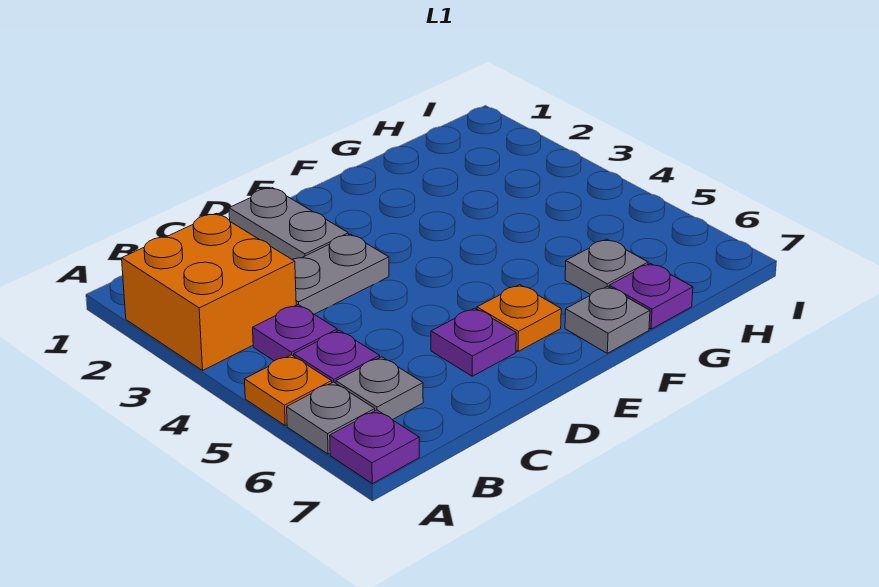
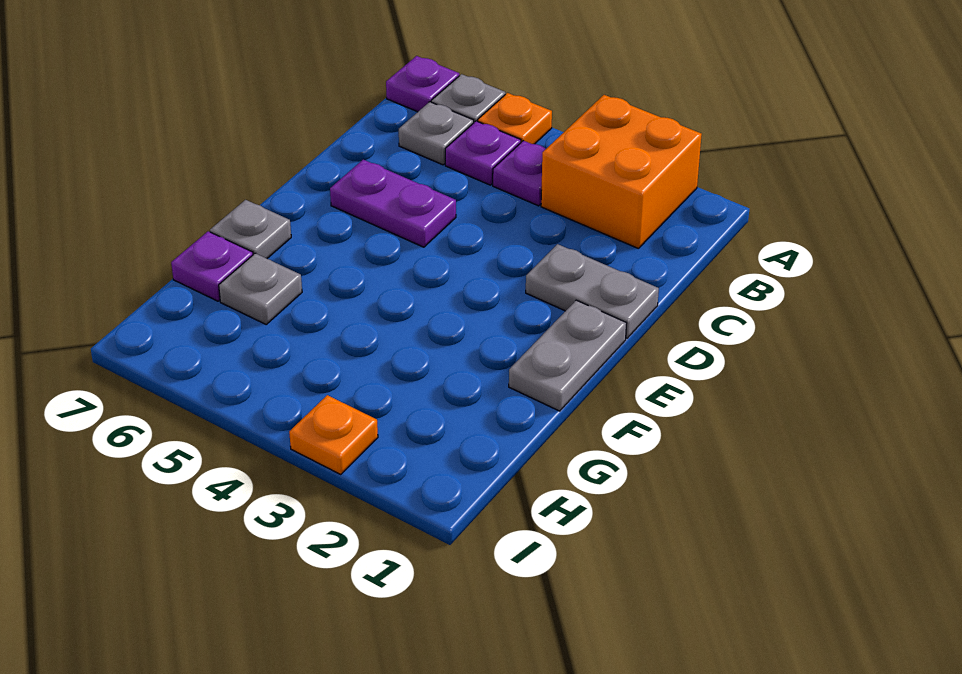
grey 1x2 plate [292,234,389,314] -> grey 1x2 plate moved to [509,300,627,411]
purple 1x1 plate [431,308,516,376] -> purple 1x2 plate [330,160,456,247]
orange 1x1 plate [477,285,561,352] -> orange 1x1 plate moved to [289,395,378,474]

